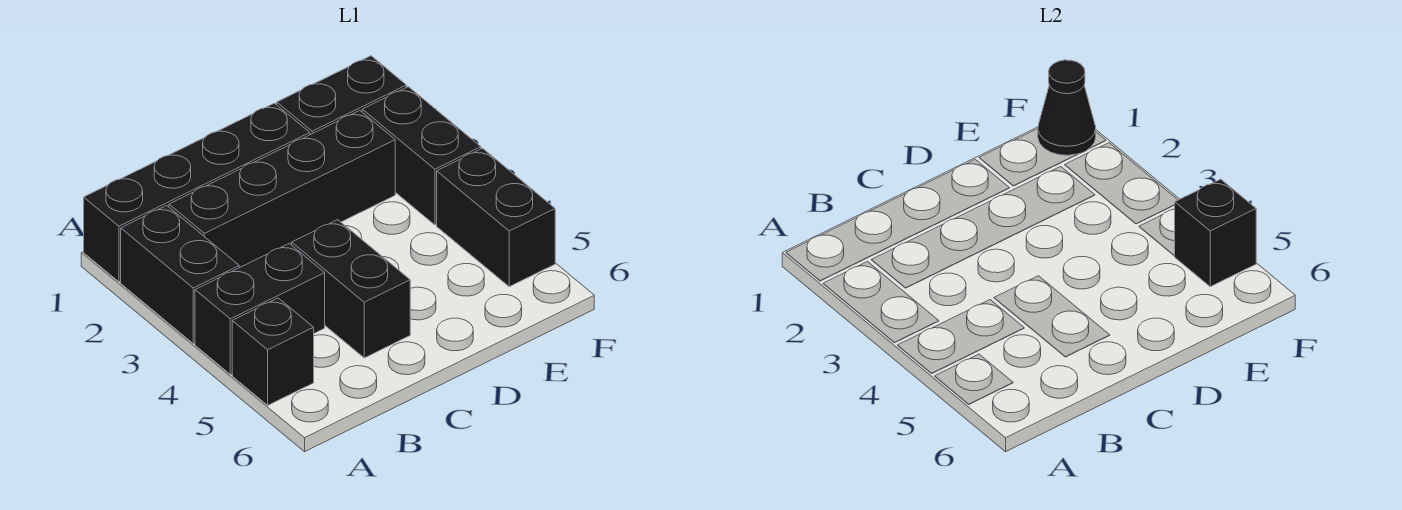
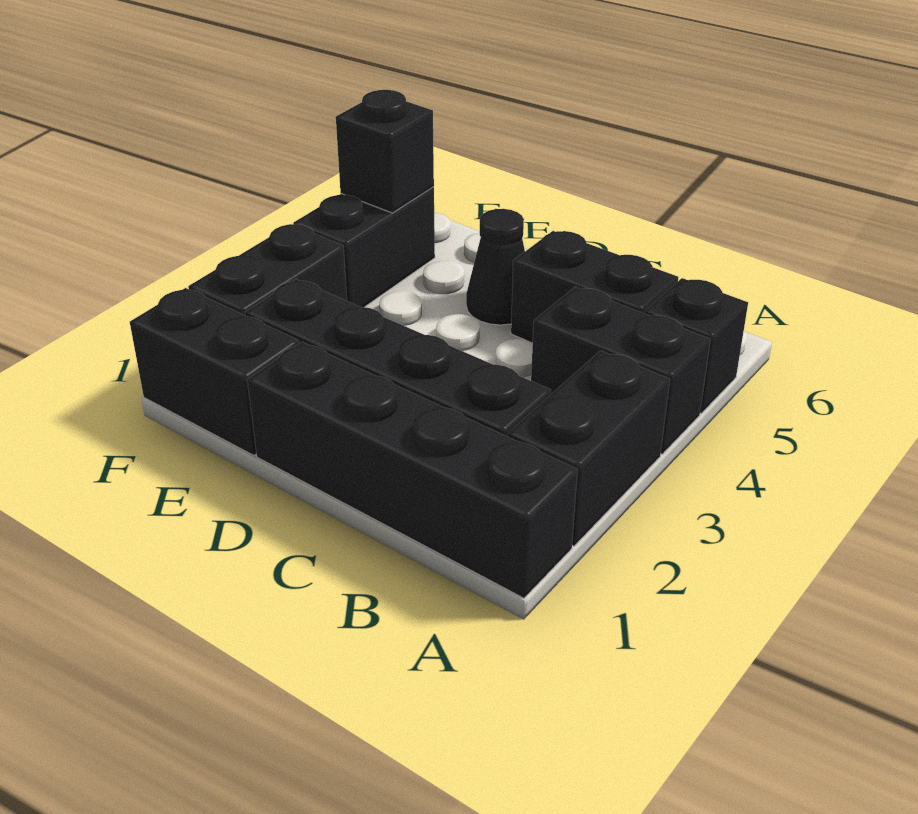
black 1x2 brick [292,220,410,358] -> black 1x2 brick turned to [511,231,678,343]
black 1x1 cone [1038,60,1096,155] -> black 1x1 cone moved to [466,209,525,325]

